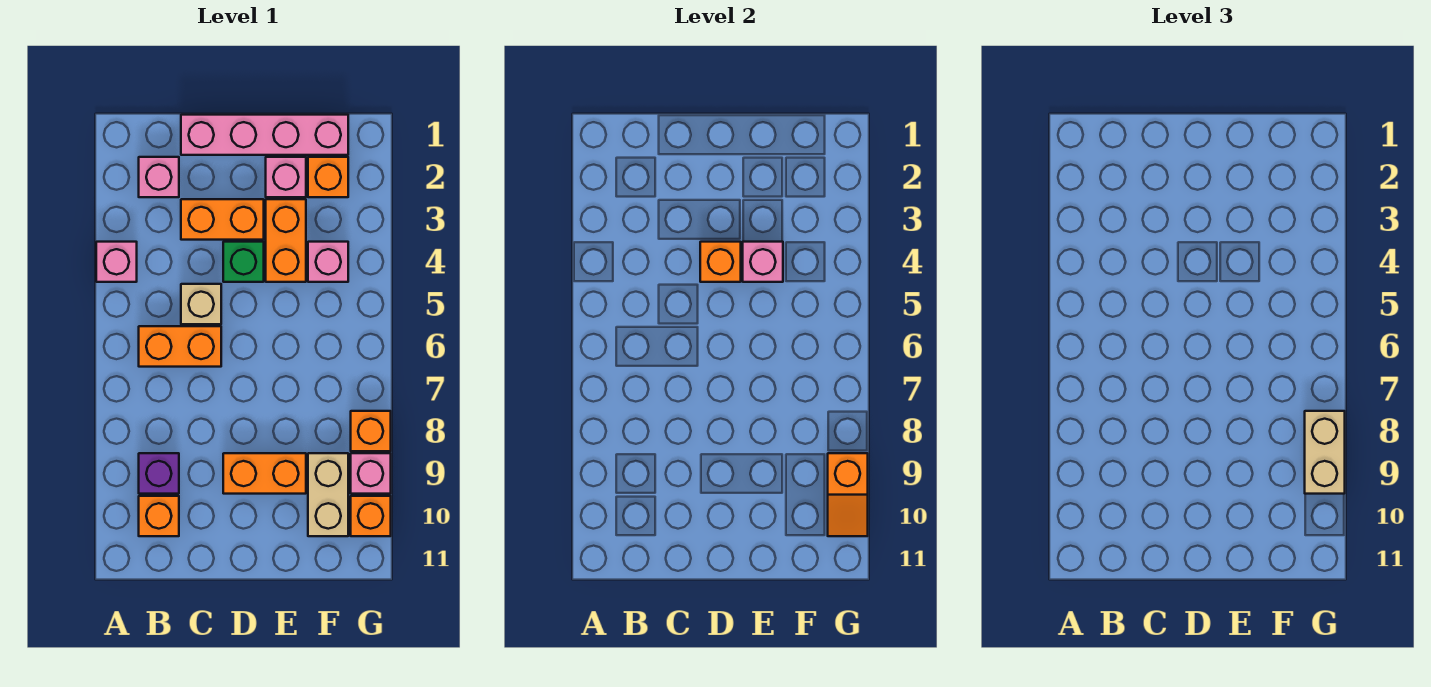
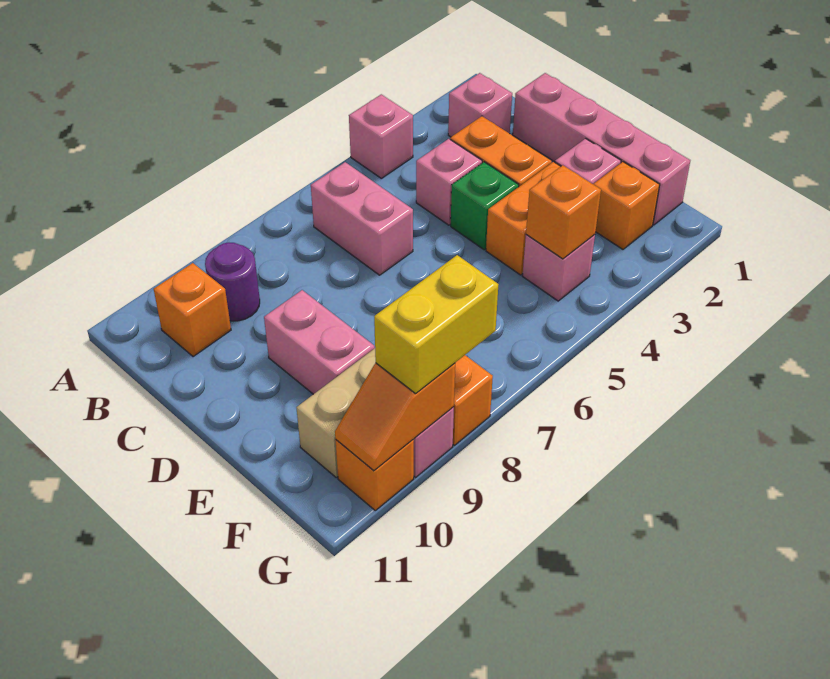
orange 1x2 brick [139,326,221,367] -> pink 1x2 brick [311,162,413,275]
purple 1x1 brick [139,453,179,494] -> purple 1x1 round brick [205,243,260,321]
tan 1x1 brick [181,284,221,324] -> none
orange 1x1 brick [700,242,741,282] -> orange 1x1 brick moved to [526,165,601,259]
orange 1x2 brick [223,453,306,494] -> pink 1x2 brick [264,290,375,394]
pink 1x1 brick [743,242,783,282] -> pink 1x1 brick moved to [416,139,482,225]
tan 1x2 brick [1305,411,1345,494] -> yellow 1x2 brick [374,255,499,394]

